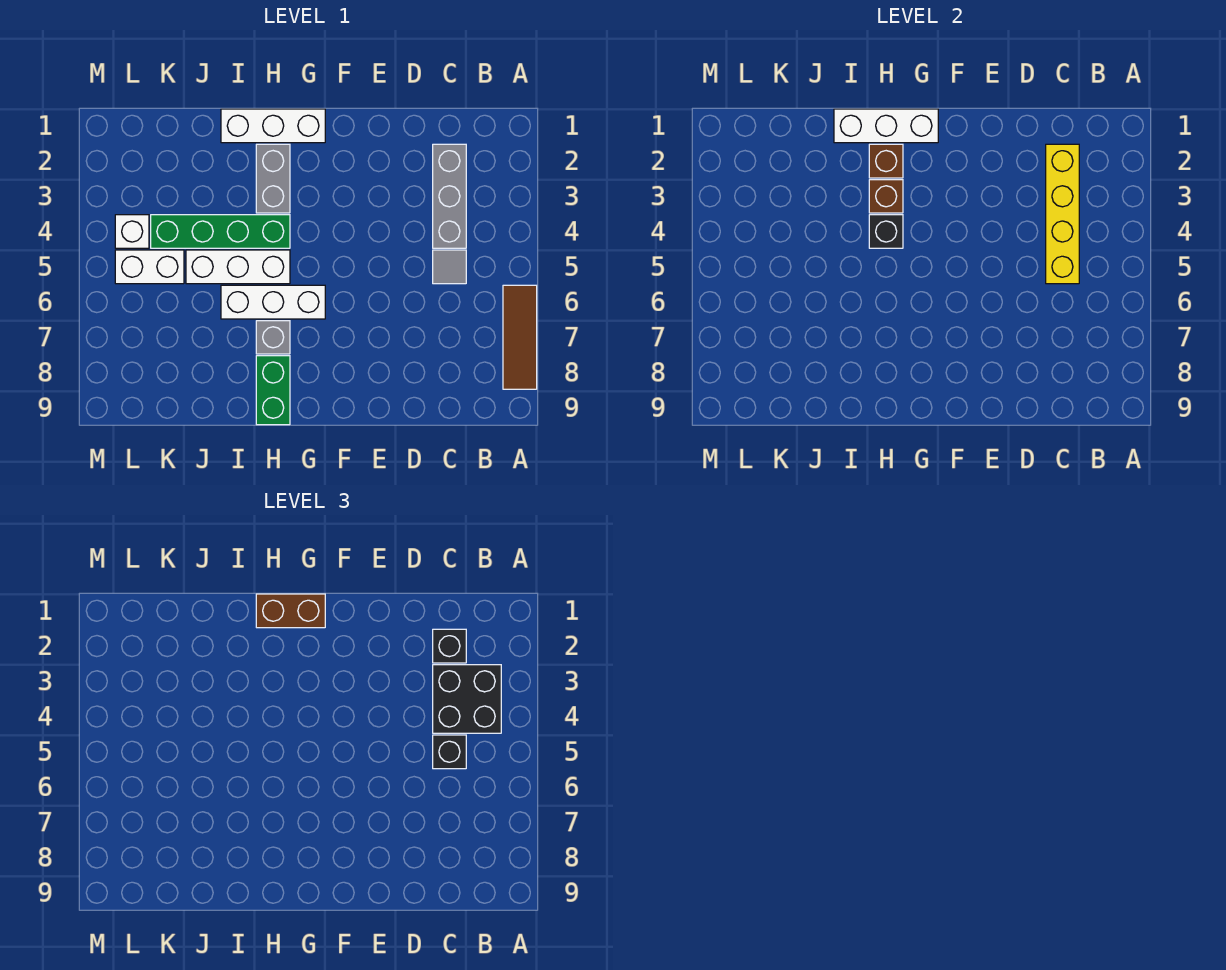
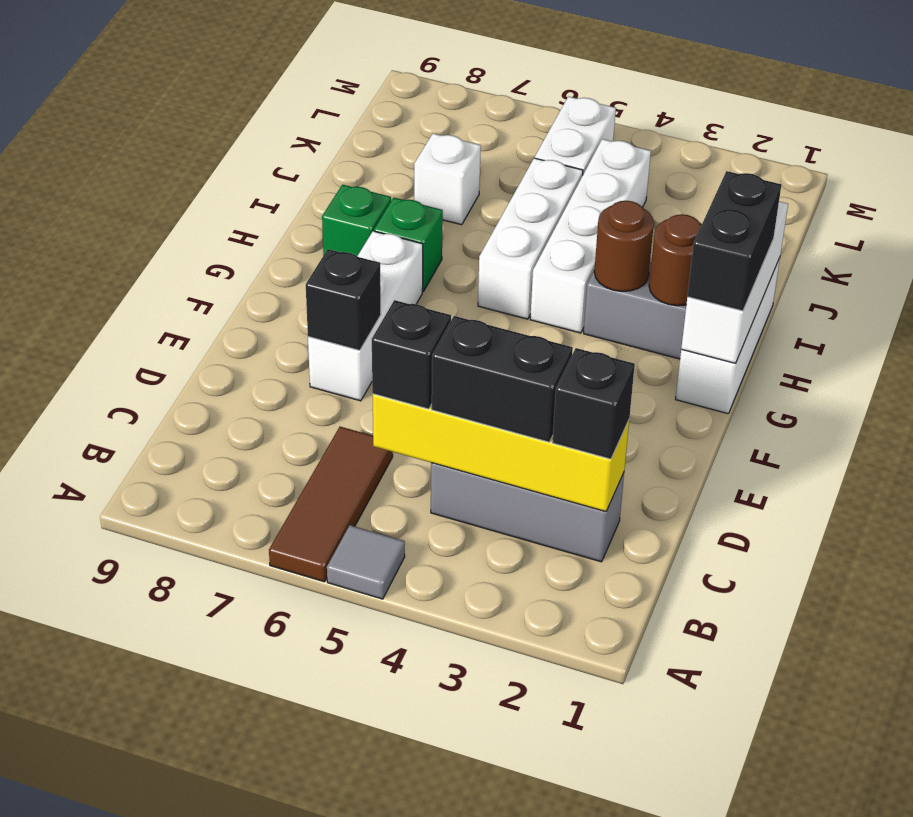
brown 1x3 tile [503,285,537,389] -> brown 1x3 tile turned to [269,427,393,582]
black 2x2 brick [433,665,501,733] -> black 1x2 brick [432,316,573,442]
grey 1x1 tile [433,250,466,284] -> grey 1x1 tile moved to [327,525,405,599]
brown 1x2 brick [256,594,325,628] -> black 1x2 brick [687,171,781,311]
white 1x3 brick [221,285,325,319] -> white 1x3 brick moved to [308,231,423,401]
brown 1x1 brick [869,144,903,178] -> brown 1x1 round brick [649,214,702,306]
brown 1x1 brick [869,180,903,213] -> brown 1x1 round brick [594,201,654,291]
green 1x4 brick [151,215,290,248] -> white 1x4 brick [530,139,651,333]
black 1x1 brick [869,215,903,248] -> black 1x1 brick moved to [306,249,381,350]
grey 1x1 brick [256,321,290,354] -> green 1x1 brick [374,198,443,292]
green 1x2 brick [256,356,290,425] -> green 1x1 brick [322,185,391,256]
white 1x1 brick [115,215,149,248] -> white 1x1 brick moved to [414,133,481,225]

